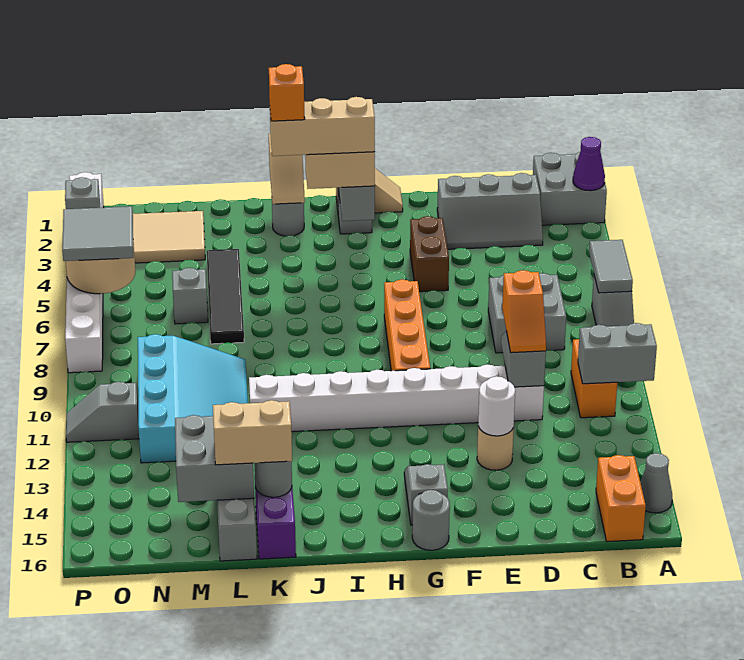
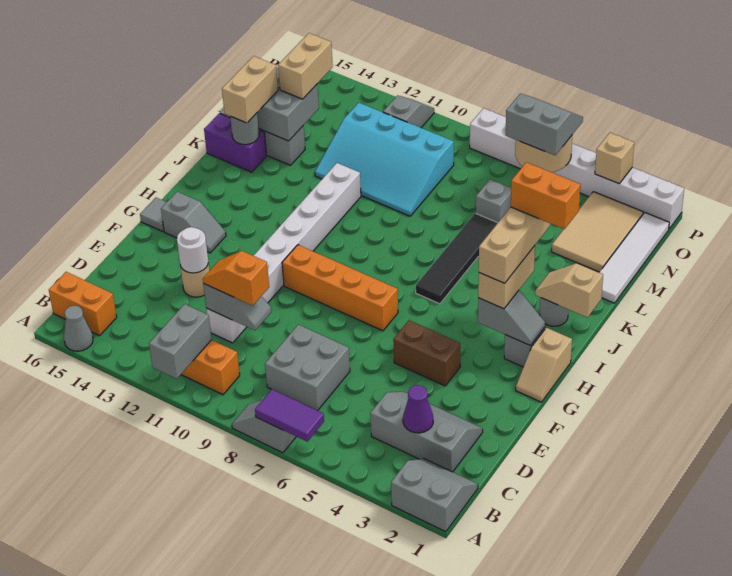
grey 2x2 brick [533,152,607,225] -> grey 2x2 slope [391,459,478,532]
purple 1x1 cone [573,137,605,191] -> purple 1x1 cone moved to [403,385,433,433]
grey 1x2 tile [589,240,633,293] -> purple 1x2 tile [255,389,324,442]
grey 2x3 slope [437,173,543,249] -> grey 2x3 slope turned to [370,392,483,472]
grey 1x1 round brick [412,490,450,550] -> grey 1x1 tile [140,198,166,232]
orange 1x1 brick [269,64,305,121] -> orange 1x2 brick [511,162,581,229]
none -> white 1x4 tile [599,212,669,303]
black 1x4 tile [207,249,244,344] -> black 1x4 tile turned to [416,213,497,304]
none -> tan 1x2 brick [278,33,333,99]
grey 2x2 tile [62,206,133,261] -> grey 2x2 slope [506,94,583,155]
grey 1x1 brick [65,177,101,209] -> tan 1x1 brick [595,133,634,184]

